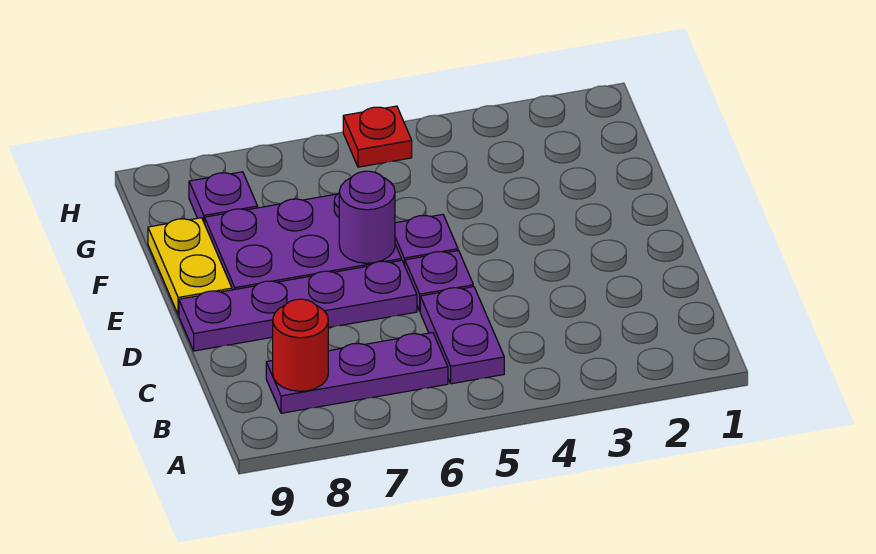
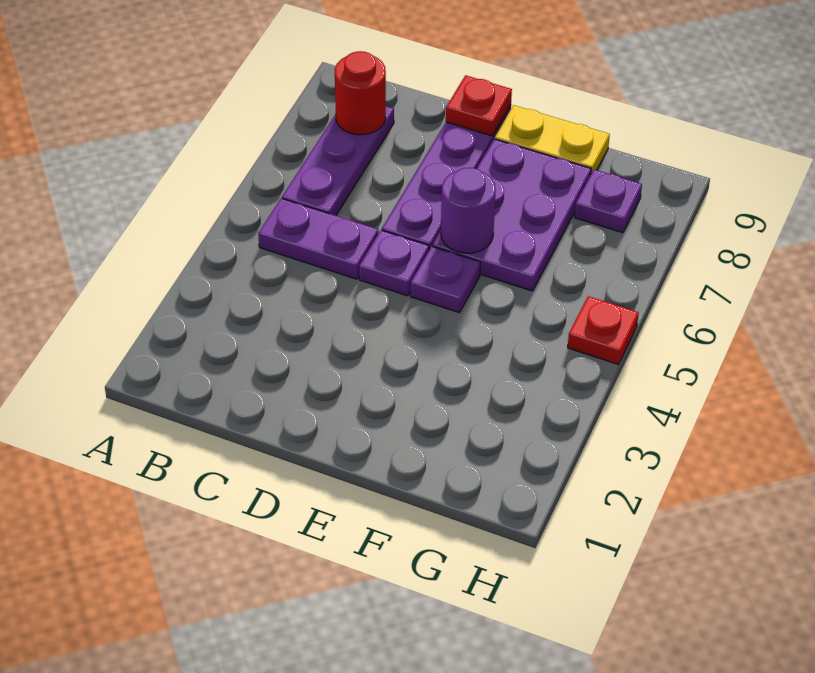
none -> red 1x1 plate [446,75,512,136]

